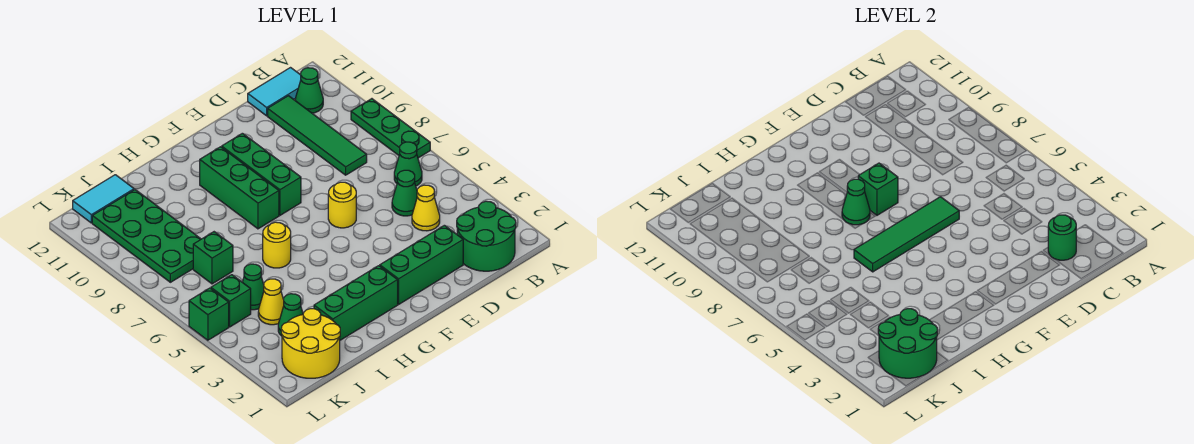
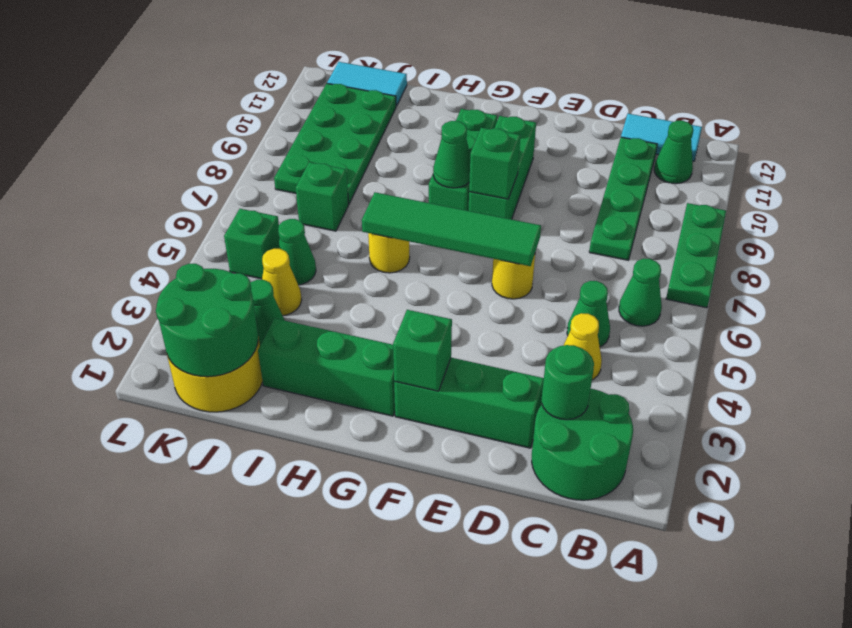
green 1x4 tile [268,96,367,175] -> green 1x4 plate [589,137,657,260]
green 1x1 brick [189,288,229,340] -> green 1x1 brick moved to [393,310,452,391]

